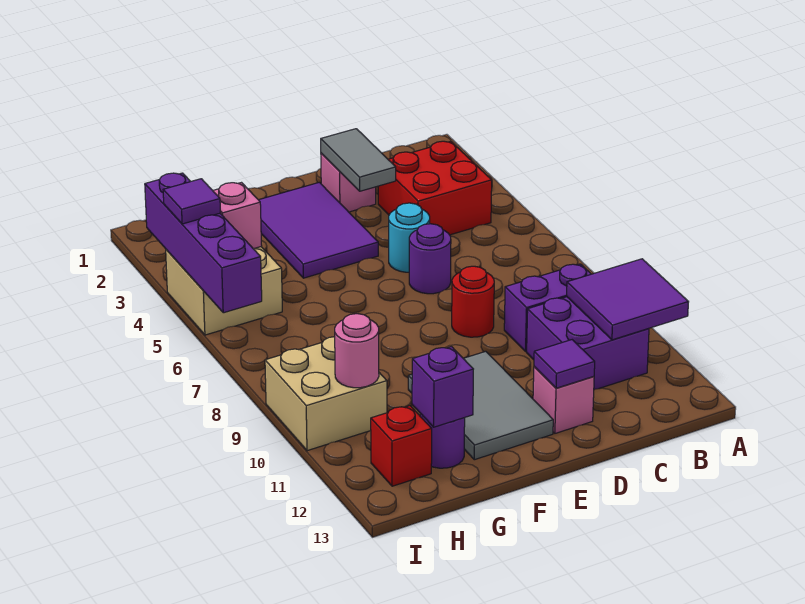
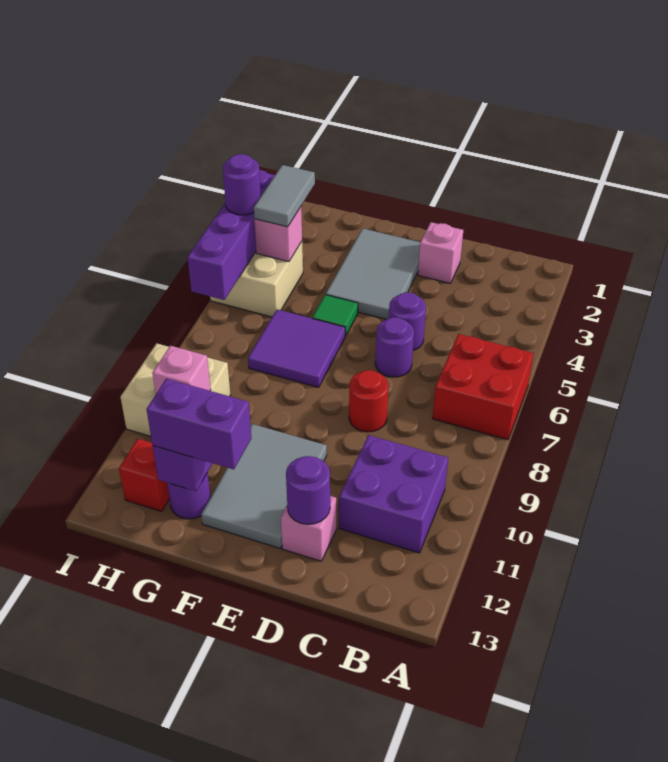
purple 2x2 tile [567,259,688,340] -> purple 2x2 tile moved to [248,309,345,387]
red 2x2 brick [378,141,492,235] -> red 2x2 brick moved to [433,334,534,440]
purple 1x2 brick [504,264,591,352] -> purple 1x2 brick moved to [147,379,251,469]
grey 1x2 tile [321,129,396,191] -> grey 1x2 tile moved to [254,165,315,227]
cyan 1x1 round brick [389,203,430,272] -> purple 1x1 round brick [389,292,426,350]
purple 1x1 tile [534,340,595,388] -> purple 1x1 round brick [286,456,330,524]
purple 2x3 tile [259,182,378,278] -> grey 2x3 tile [326,228,420,320]
none -> green 1x1 tile [312,295,358,336]
pink 1x1 round brick [335,314,379,388] -> pink 1x1 brick [152,346,211,393]
purple 1x1 tile [163,179,220,224] -> purple 1x1 round brick [223,154,261,215]

